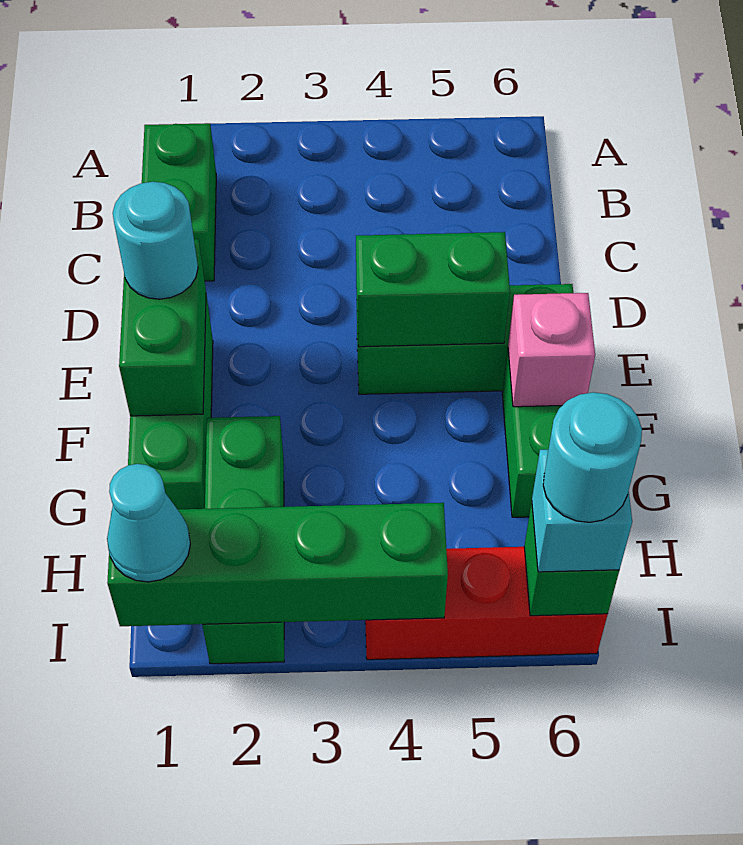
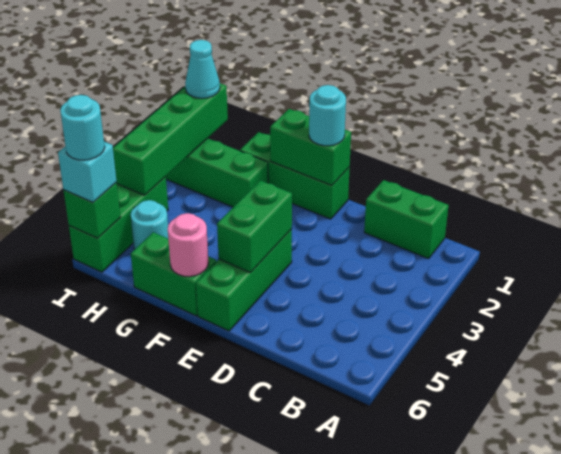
pink 1x1 brick [508,293,595,407] -> pink 1x1 round brick [168,213,209,277]
none -> cyan 1x1 round brick [131,200,168,250]
red 1x3 brick [365,547,608,660] -> green 1x3 brick [69,177,168,272]

